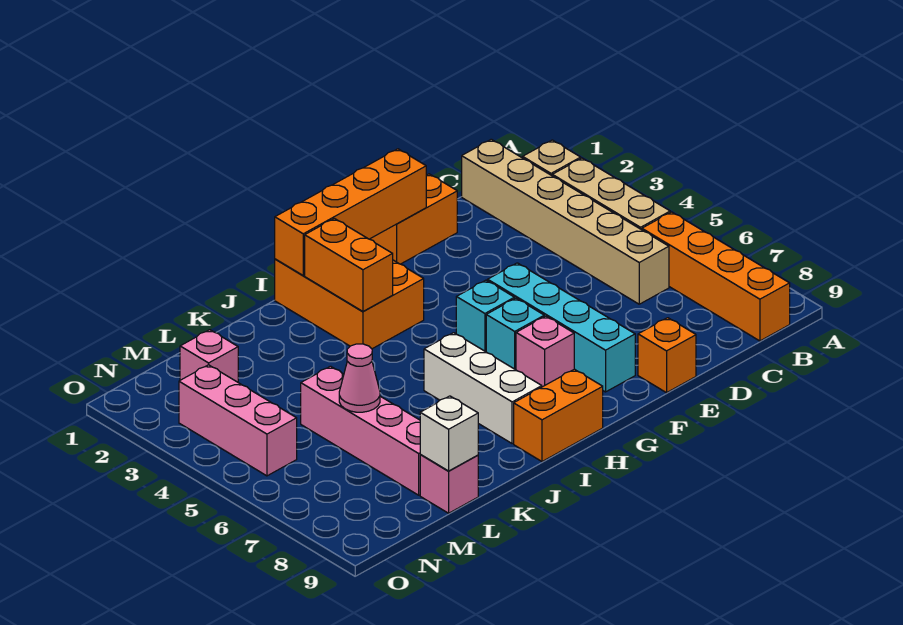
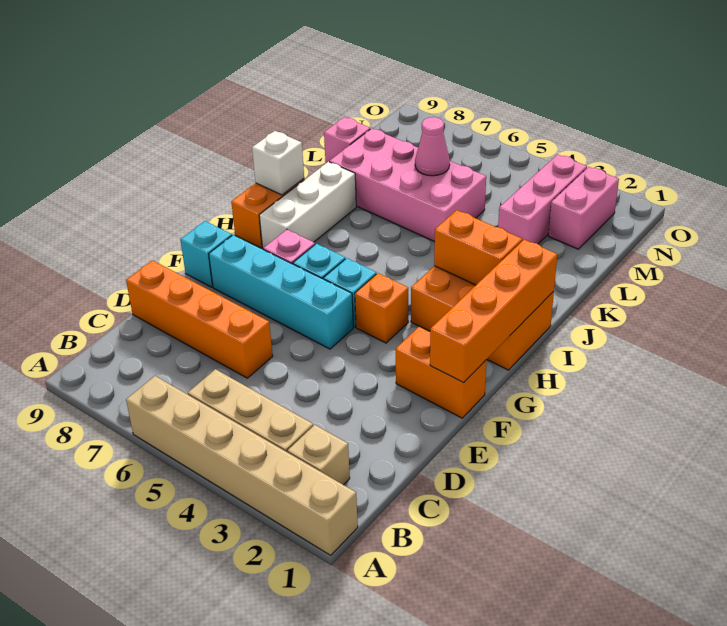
orange 1x4 brick [642,212,790,341] -> orange 1x4 brick moved to [126,260,273,378]
tan 1x6 brick [462,139,669,304] -> tan 1x6 brick moved to [126,376,358,555]
orange 1x2 brick [370,174,457,264] -> orange 1x2 brick turned to [396,326,487,418]
orange 1x1 brick [638,318,696,393] -> orange 1x1 brick moved to [355,273,408,343]
none -> cyan 1x1 brick [180,221,232,287]
white 1x3 brick [424,333,542,444] -> white 1x3 brick turned to [259,162,356,248]
pink 1x4 brick [301,366,420,495] -> pink 2x4 brick [329,128,486,242]
white 1x1 brick [420,396,478,471] -> white 1x1 brick moved to [252,131,304,195]
pink 1x1 brick [180,330,238,382] -> pink 1x2 brick [548,167,619,249]
pink 1x3 brick [179,365,297,476] -> pink 1x3 brick turned to [498,154,587,244]

